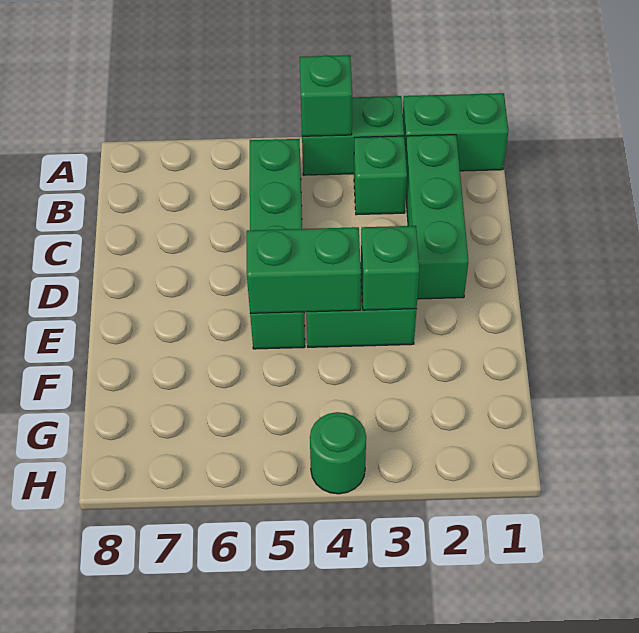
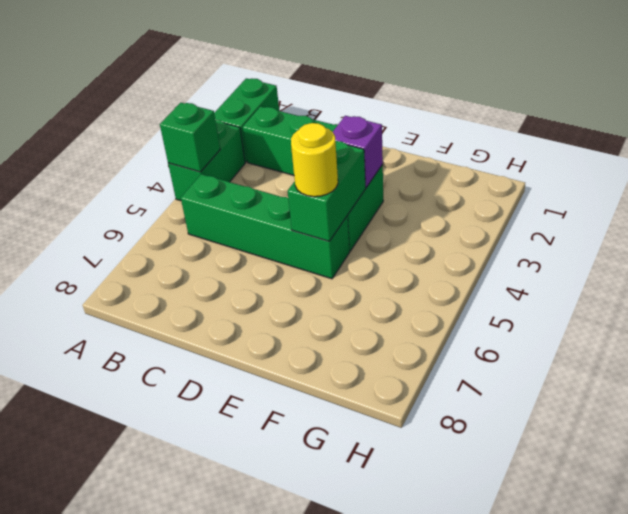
green 1x1 brick [354,136,407,215] -> none
green 1x1 brick [361,226,419,310] -> purple 1x1 brick [333,116,383,187]
none -> yellow 1x1 round brick [291,123,338,197]
green 1x1 round brick [310,412,366,494] -> none

